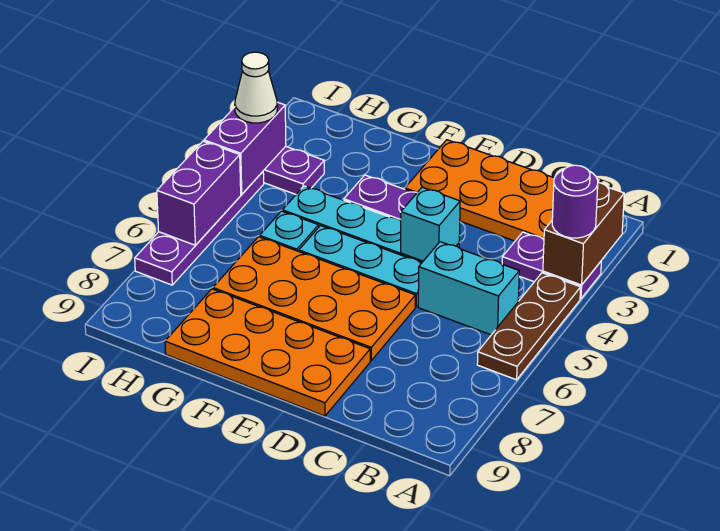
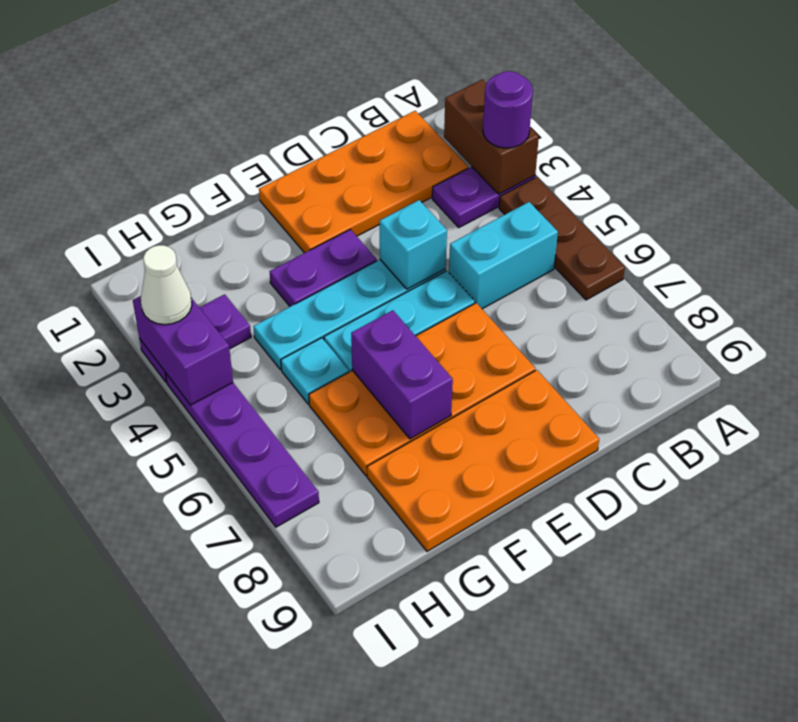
purple 1x2 brick [157,141,241,245] -> purple 1x2 brick moved to [351,310,453,439]

